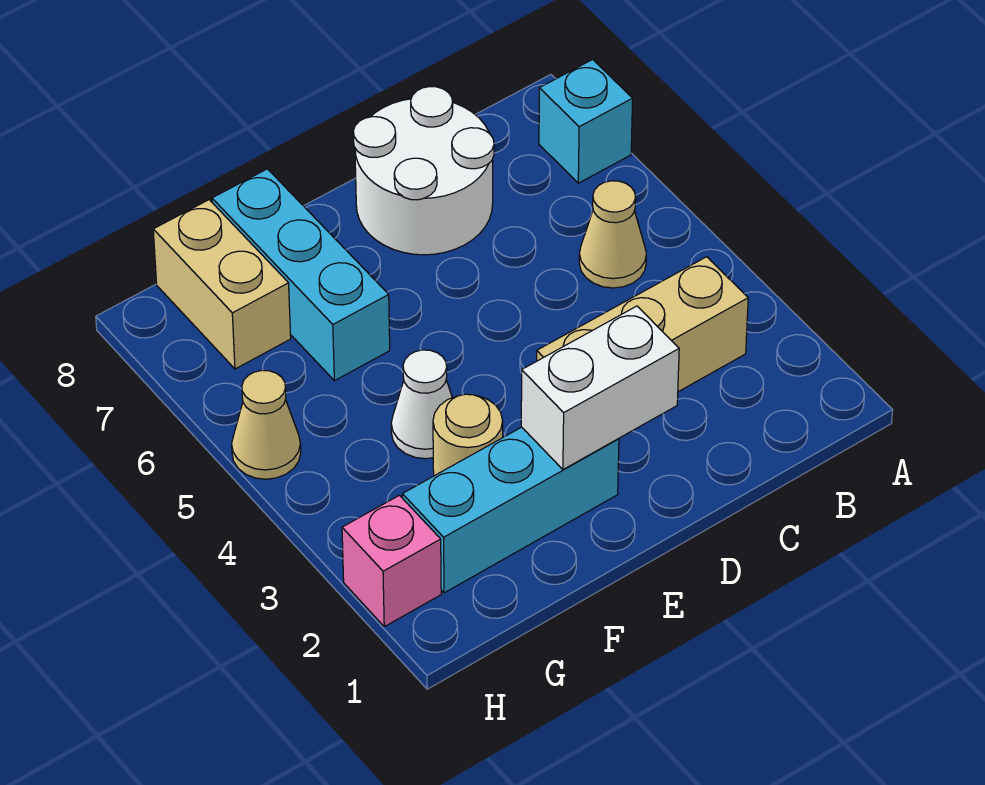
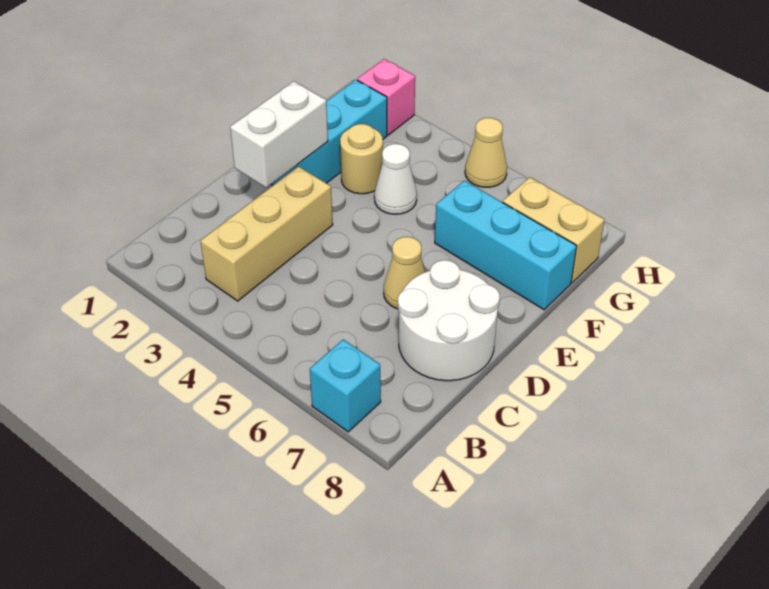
tan 1x1 cone [579,181,646,288] -> tan 1x1 cone moved to [384,237,425,309]

